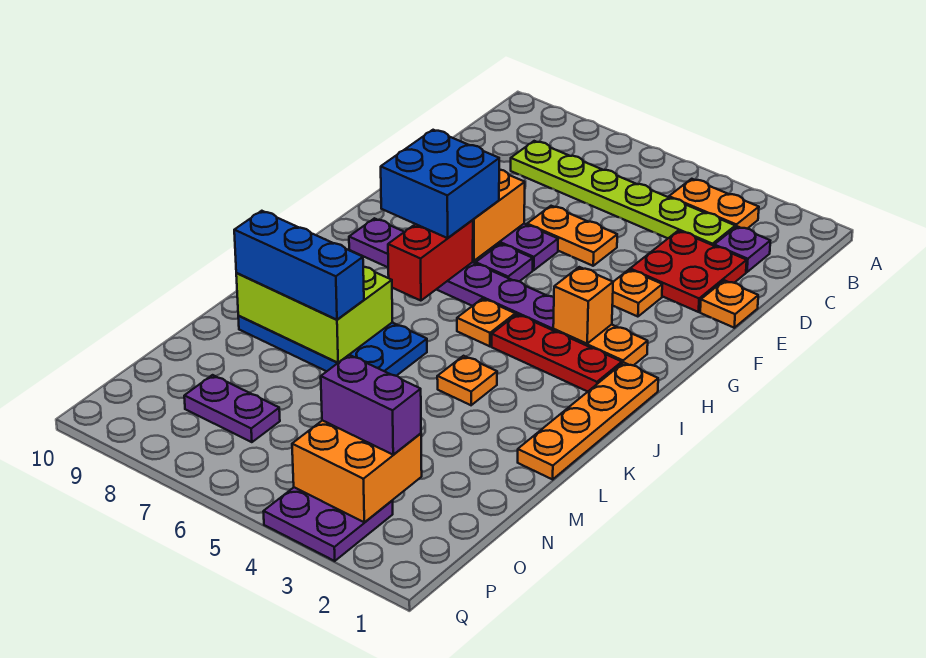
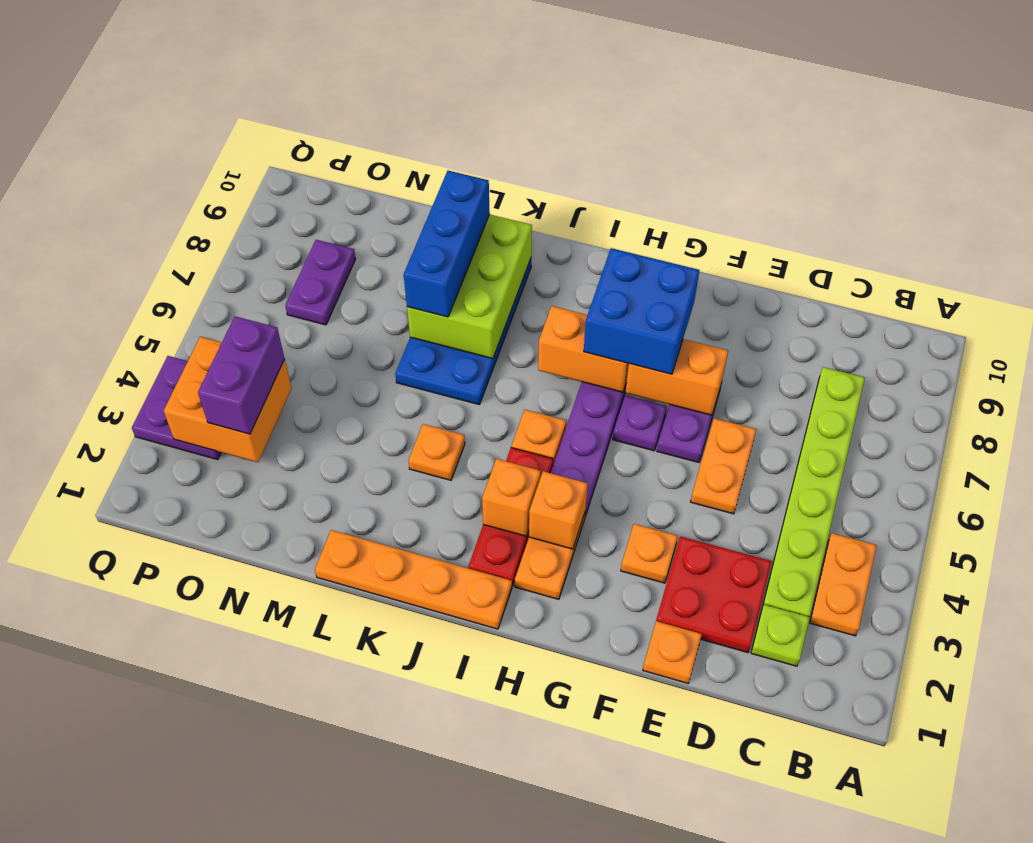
purple 1x1 plate [714,226,770,272] -> lime 1x1 plate [751,605,810,666]
red 1x2 brick [388,220,473,301] -> orange 1x2 brick [538,306,629,392]
none -> orange 1x1 brick [482,459,541,536]

